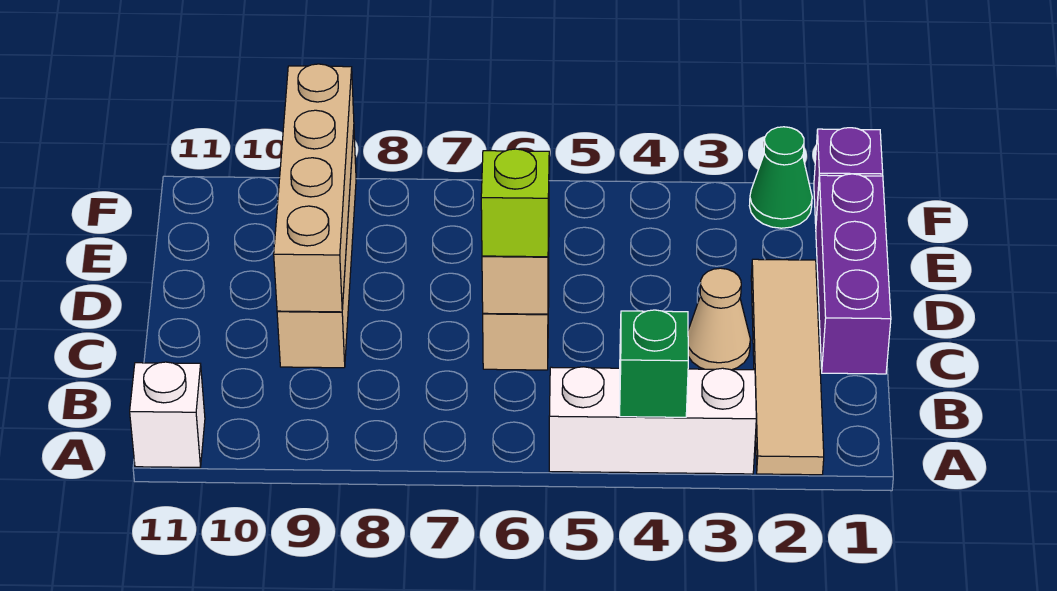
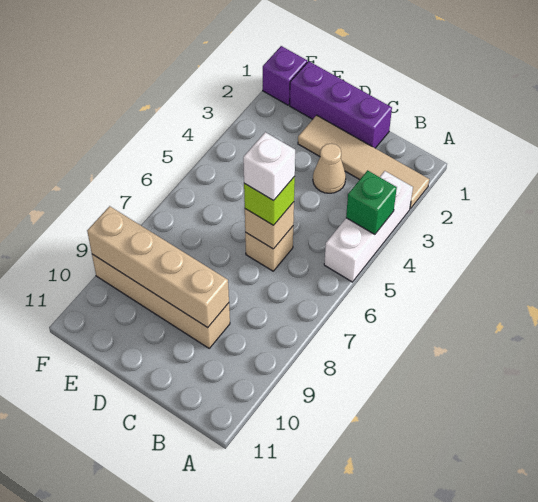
white 1x1 brick [130,362,205,467] -> white 1x1 brick moved to [243,132,295,201]
green 1x1 cone [749,127,812,228] -> none

